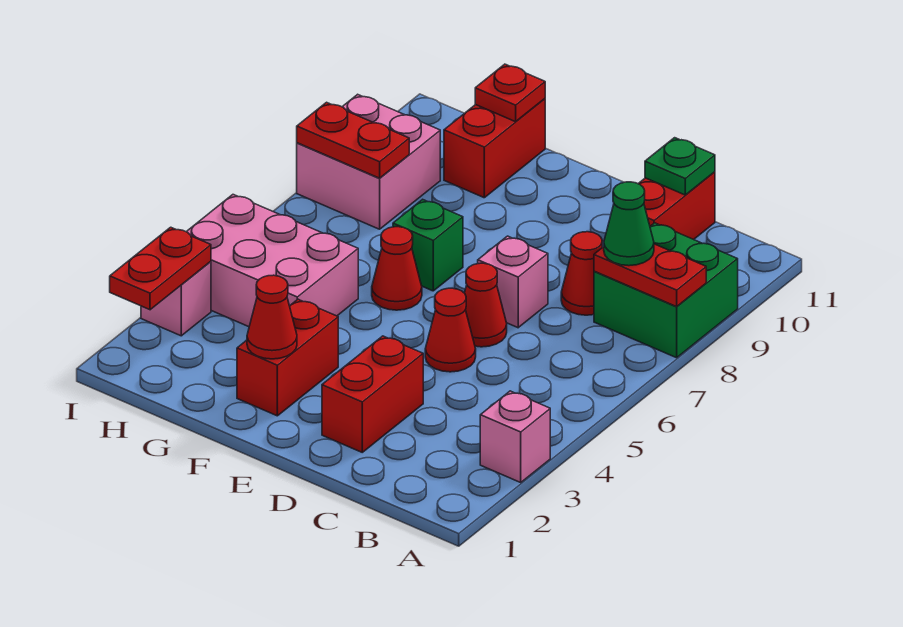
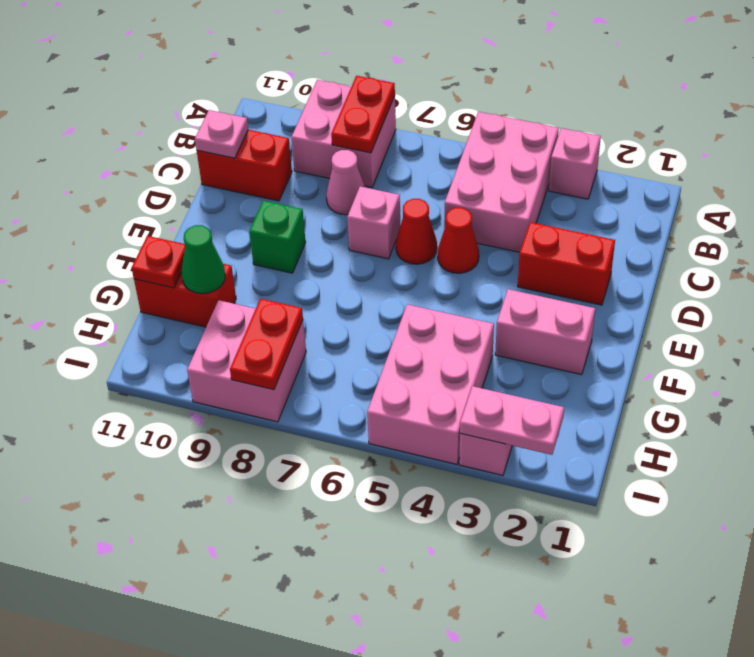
none -> pink 2x3 brick [444,112,559,252]
green 2x2 brick [594,223,738,358] -> pink 2x2 brick [291,80,396,187]
green 1x1 cone [604,182,654,266] -> green 1x1 cone moved to [181,225,225,294]
red 1x1 cone [561,232,602,315] -> pink 1x1 cone [326,150,365,215]
green 1x1 plate [645,138,715,195] -> pink 1x1 plate [195,110,248,158]
red 1x2 brick [237,299,338,416] -> pink 1x2 brick [495,289,595,375]
red 1x1 cone [247,275,297,359] -> none
red 1x1 cone [372,227,422,310] -> none
green 1x1 brick [393,199,463,291] -> green 1x1 brick moved to [249,201,306,273]
red 1x2 plate [110,227,211,310] -> pink 1x2 plate [460,386,564,455]

